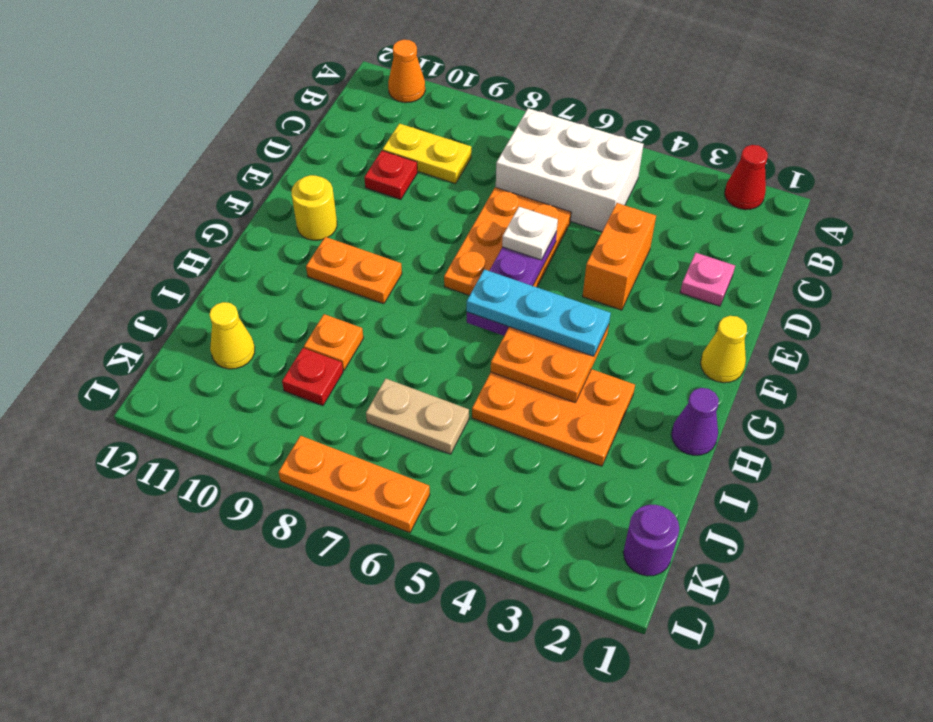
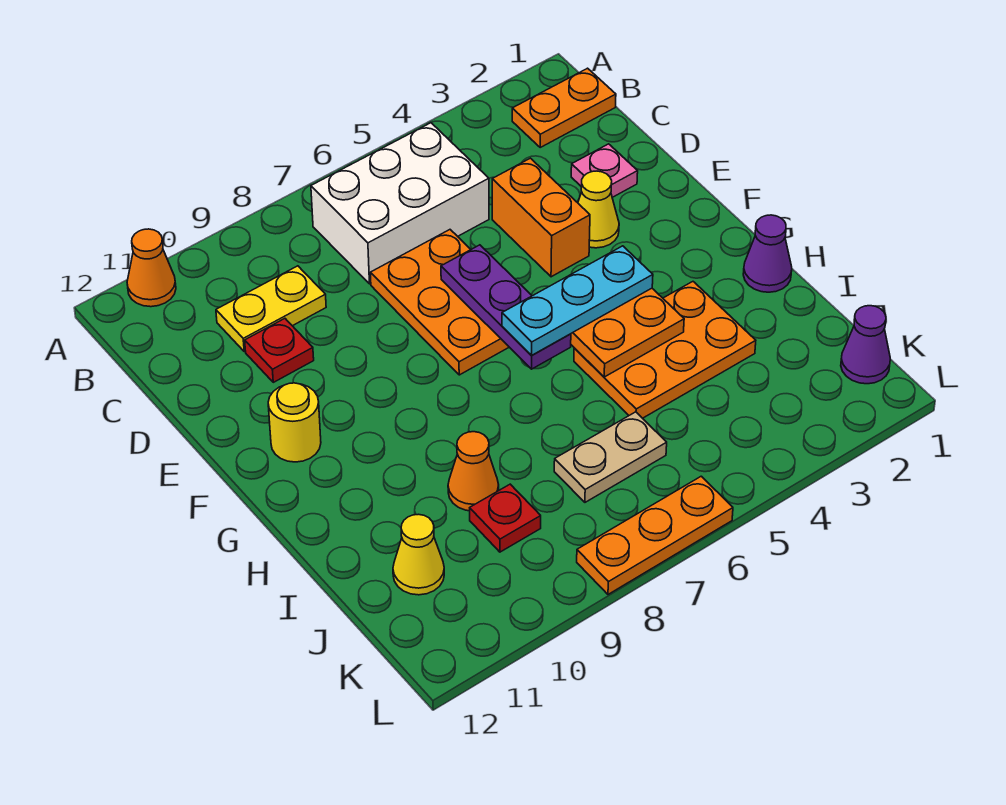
red 1x1 cone [724,145,768,210] -> none
white 1x1 plate [502,207,558,260] -> none
yellow 1x1 cone [701,316,747,383] -> yellow 1x1 cone moved to [578,171,619,248]
orange 1x2 plate [306,237,402,304] -> orange 1x2 plate moved to [512,68,616,147]
orange 1x1 plate [304,314,363,370] -> orange 1x1 cone [448,432,499,511]
purple 1x1 round brick [623,504,679,576] -> purple 1x1 cone [841,306,890,384]

